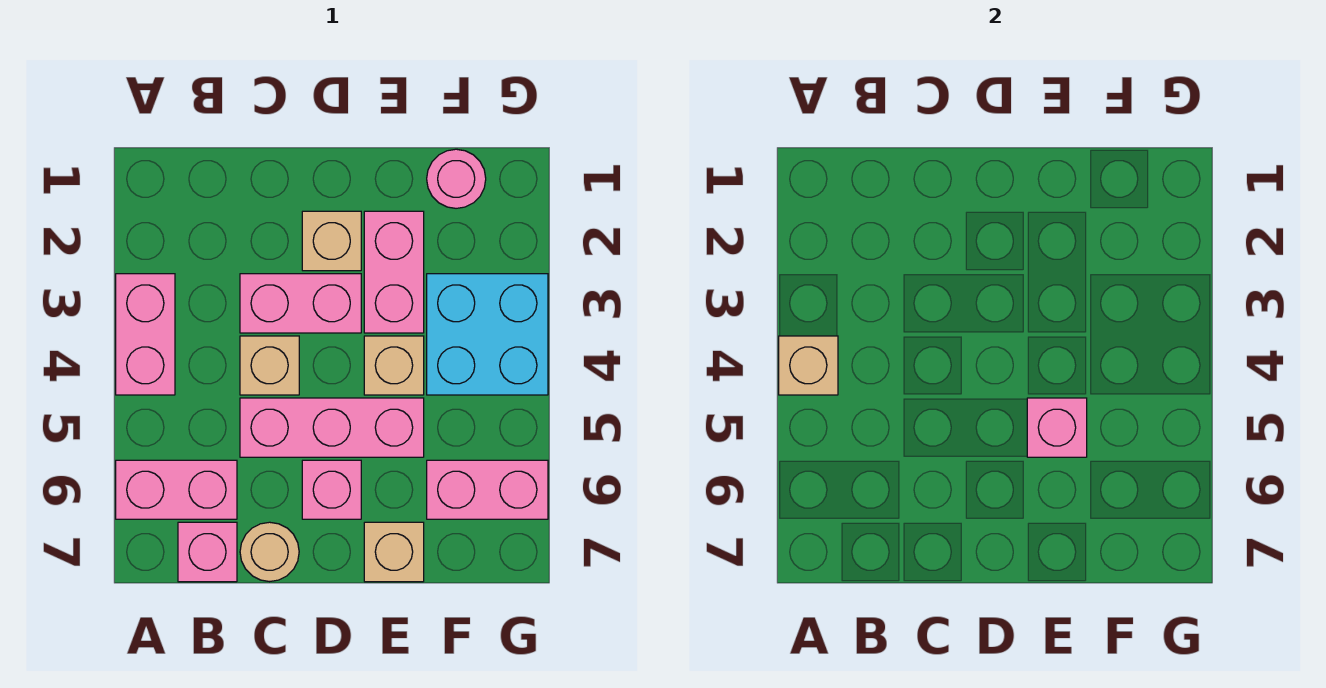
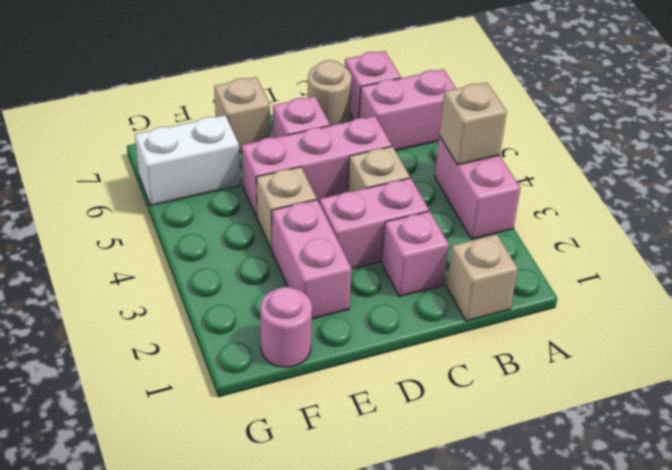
tan 1x1 brick [302,211,361,271] -> tan 1x1 brick moved to [447,234,518,321]
pink 1x1 brick [1027,398,1087,457] -> pink 1x1 brick moved to [382,211,449,297]
cyan 2x2 brick [427,274,548,395] -> none
pink 1x2 brick [427,460,548,519] -> white 1x2 brick [135,115,240,206]

